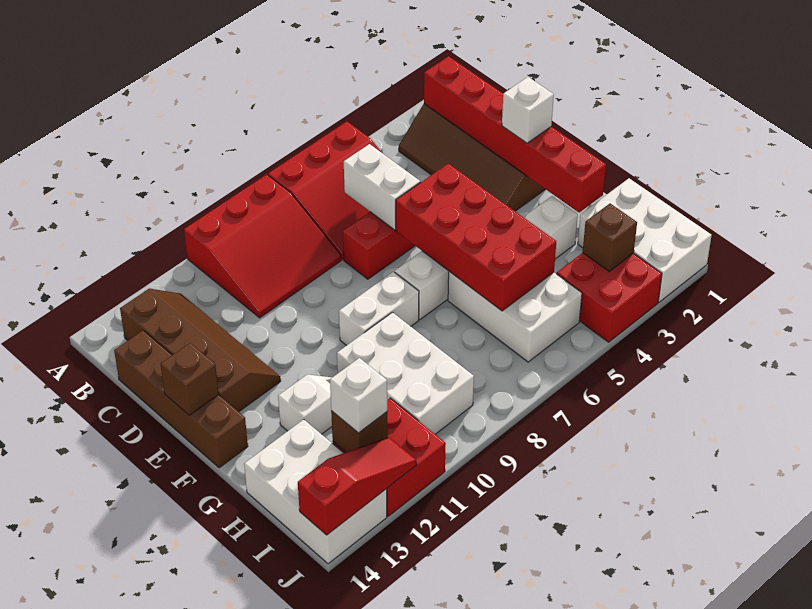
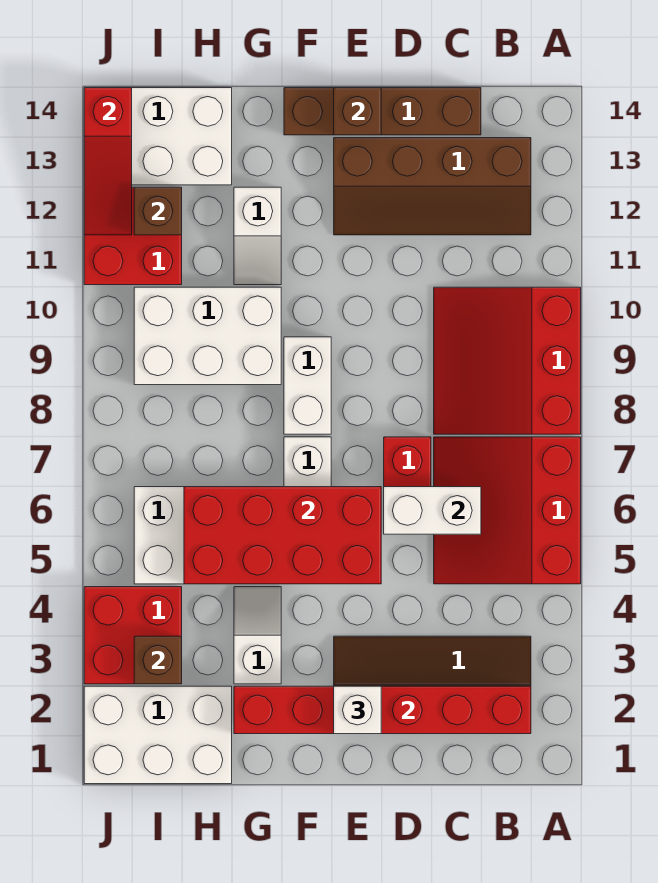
white 1x1 brick [330,358,387,433] -> none

